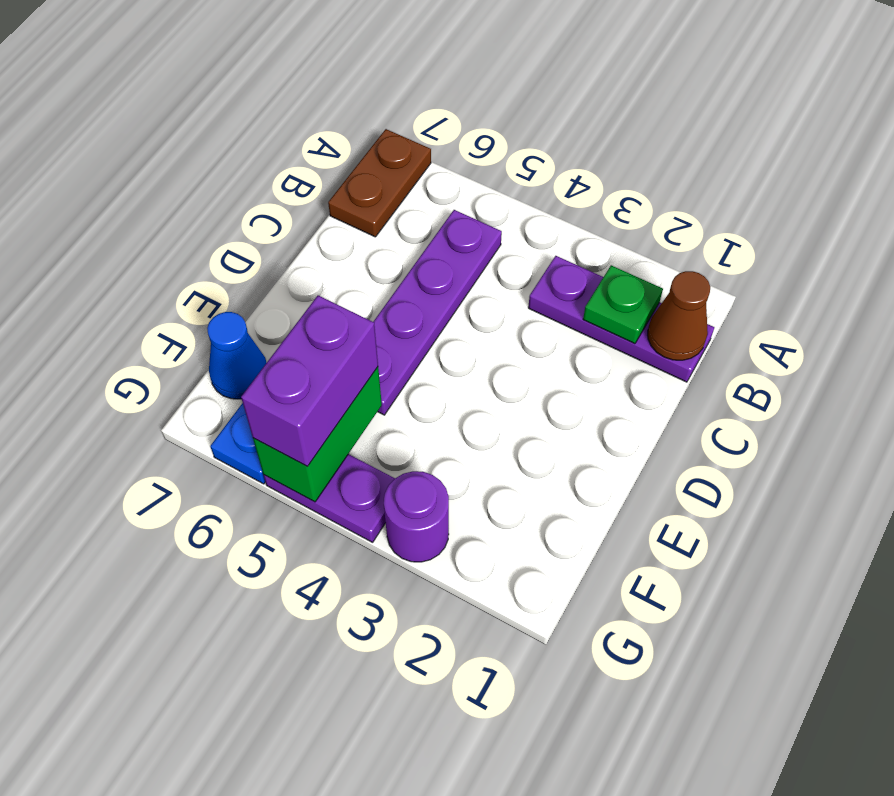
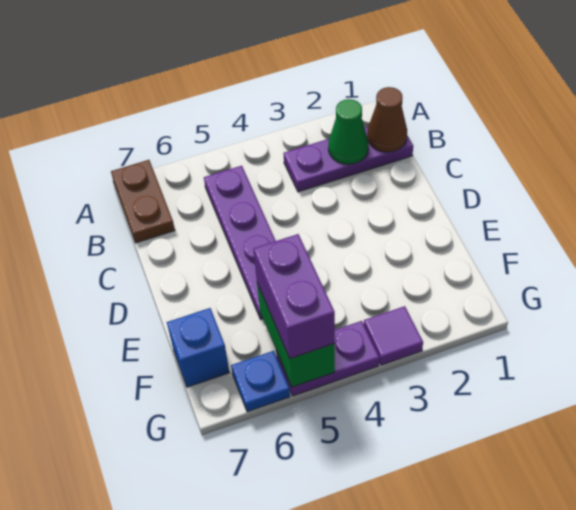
green 1x1 plate [583,265,663,344] -> green 1x1 cone [328,99,369,164]
blue 1x1 cone [207,312,266,399] -> blue 1x1 brick [167,308,229,387]
purple 1x1 round brick [384,471,449,562] -> purple 1x1 tile [364,306,423,365]

